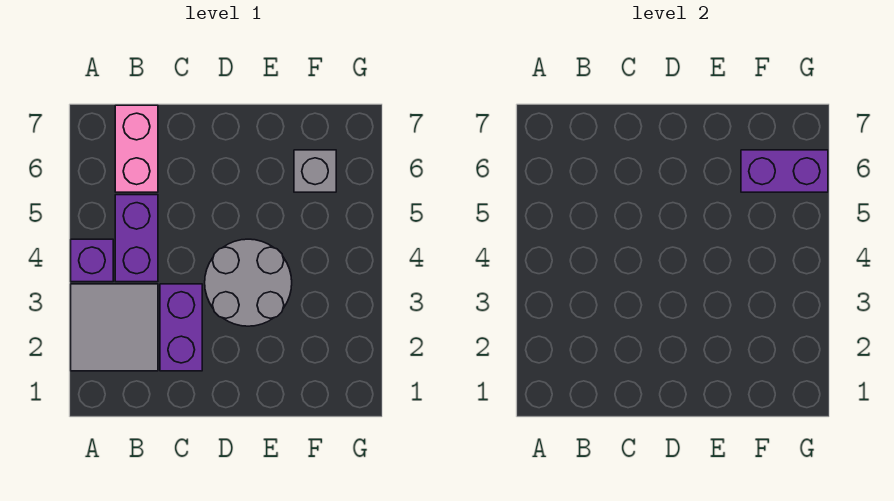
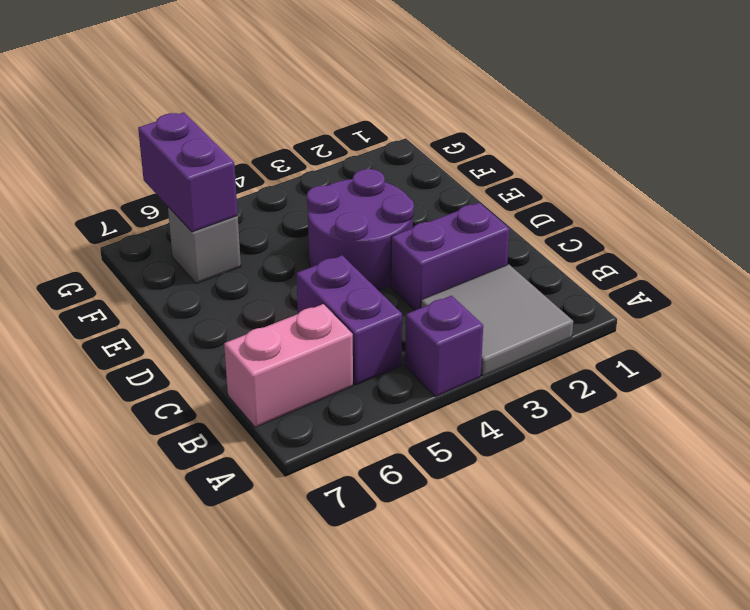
purple 1x2 brick [115,195,158,282] -> purple 1x2 brick turned to [296,255,402,385]
grey 2x2 round brick [205,239,292,326] -> purple 2x2 round brick [307,169,414,290]

